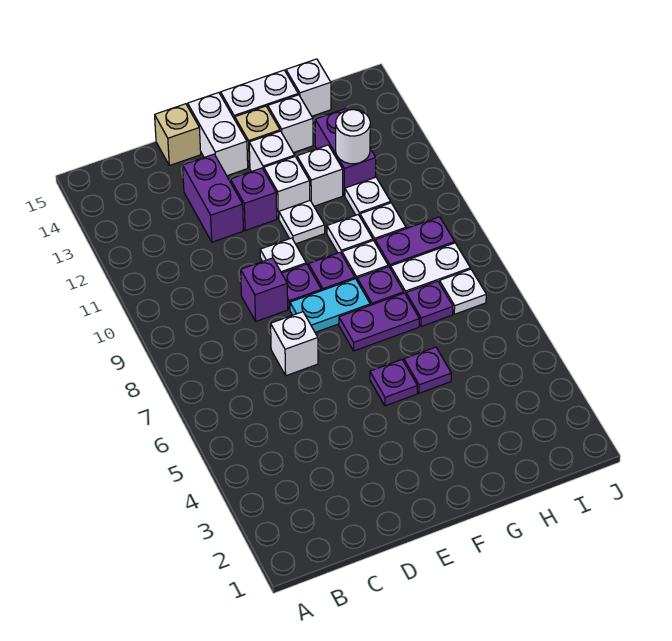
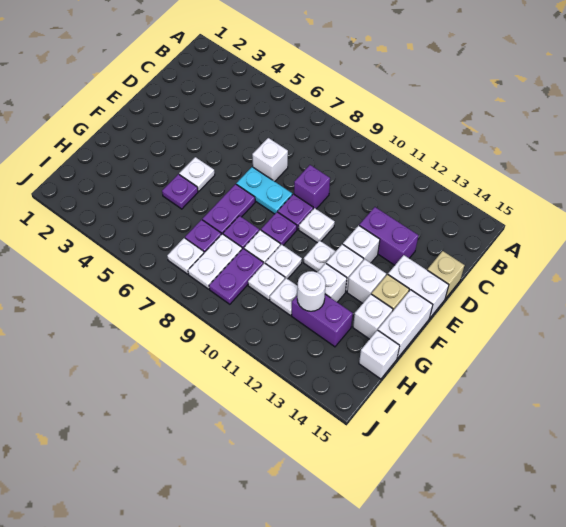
cyan 1x2 plate [290,279,370,332] -> cyan 1x2 plate turned to [236,167,292,214]
purple 1x1 brick [230,168,277,231] -> white 1x1 brick [343,225,380,263]
purple 1x1 plate [370,360,417,406] -> white 1x1 plate [179,157,215,191]

